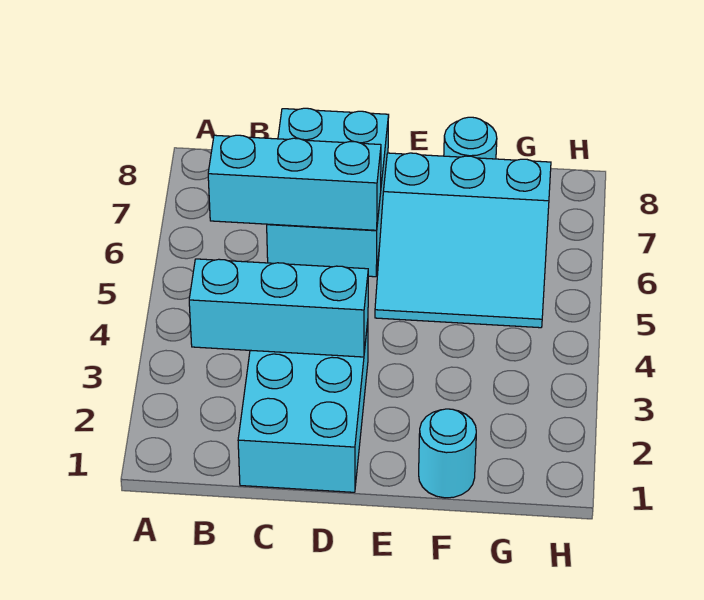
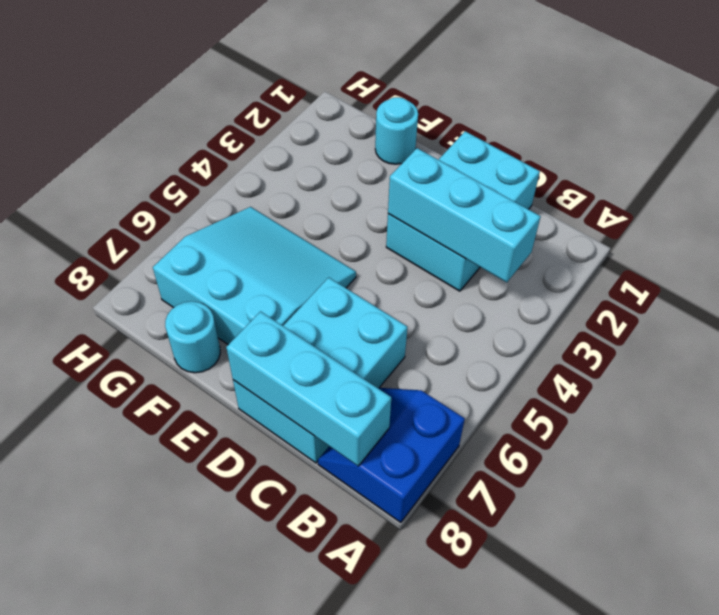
none -> blue 2x2 slope [318,388,465,523]
cyan 1x3 brick [208,135,381,230] -> cyan 1x3 brick moved to [226,311,391,466]

